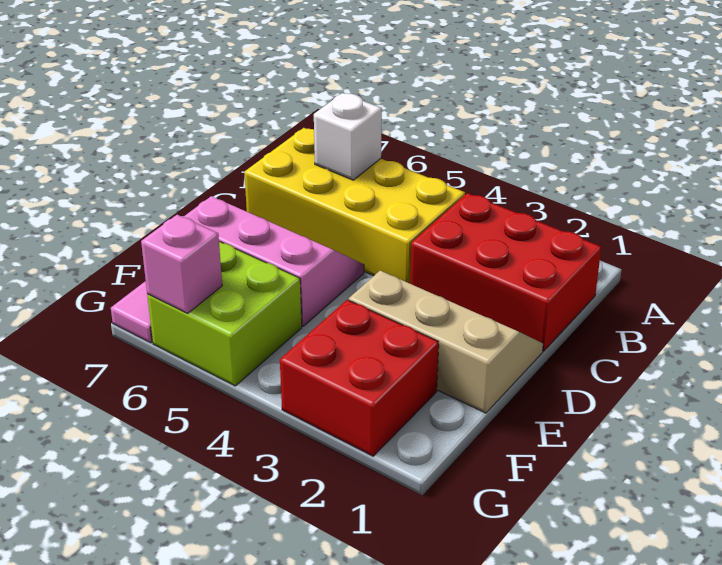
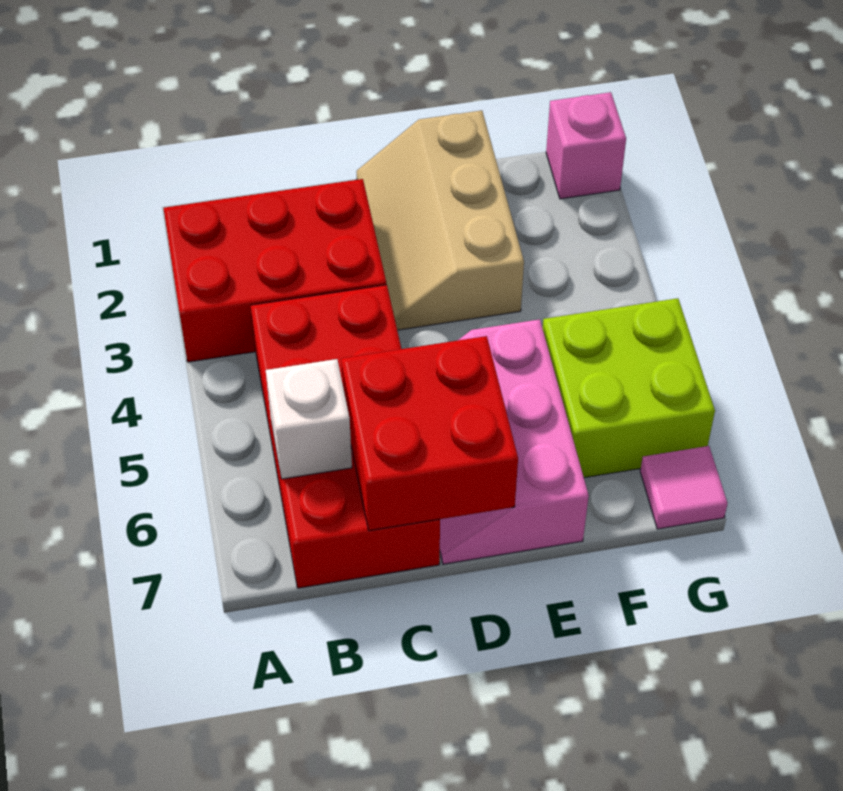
red 2x3 brick [410,193,601,351] -> red 2x3 brick turned to [163,179,386,362]
yellow 2x4 brick [244,128,465,284] -> red 2x4 brick [251,285,440,588]
red 2x2 brick [280,300,439,456] -> red 2x2 brick moved to [341,336,518,531]
pink 1x1 brick [141,215,222,313] -> pink 1x1 brick moved to [546,92,626,199]

